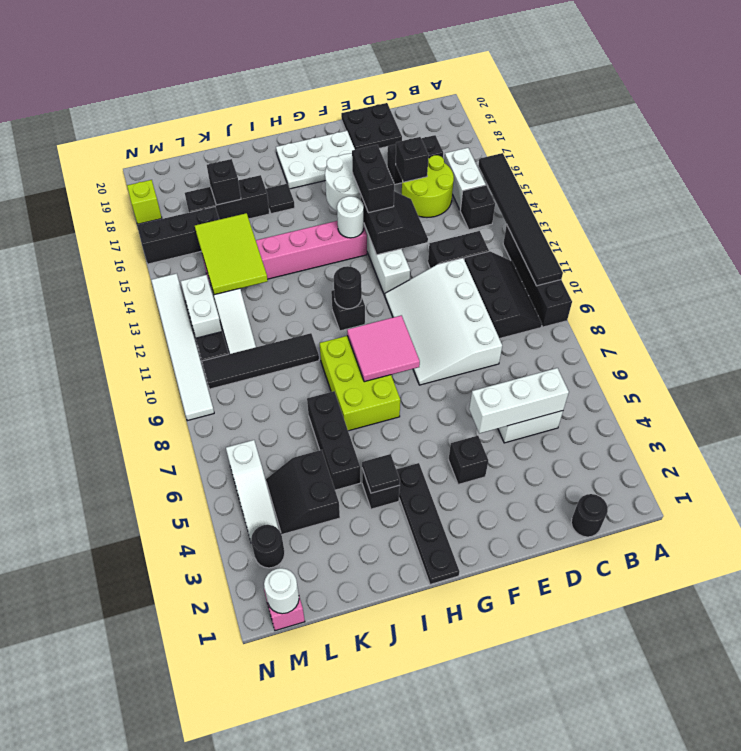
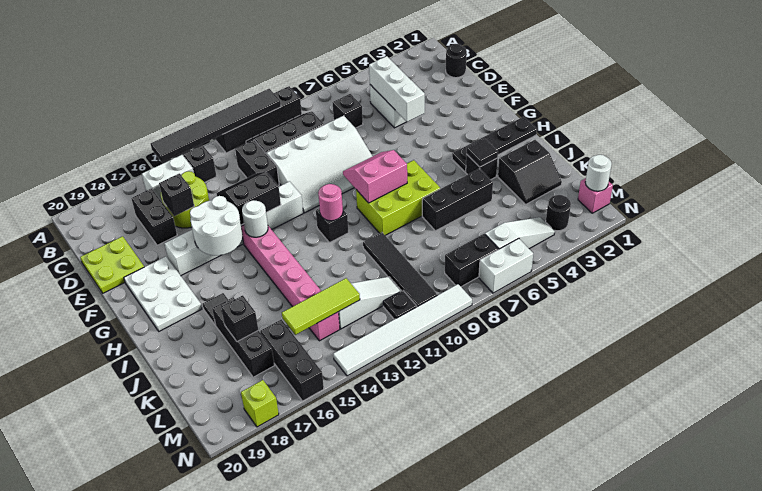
black 2x2 plate [341,103,402,150] -> lime 2x2 plate [80,236,144,293]
black 1x1 brick [449,436,488,484] -> black 1x1 brick moved to [332,94,363,128]
black 1x2 brick [352,145,394,213] -> black 1x2 brick moved to [445,234,498,287]
pink 2x2 tile [347,315,420,382] -> pink 2x2 slope [343,150,407,203]
black 1x1 round brick [334,266,362,309] -> pink 1x1 round brick [318,184,343,221]
black 2x2 slope [266,450,340,534] -> black 2x2 slope moved to [498,140,562,204]
lime 2x3 tile [195,213,268,295] -> lime 1x3 tile [282,278,360,335]
white 1x2 brick [181,275,222,338] -> white 1x2 brick moved to [479,238,533,293]

